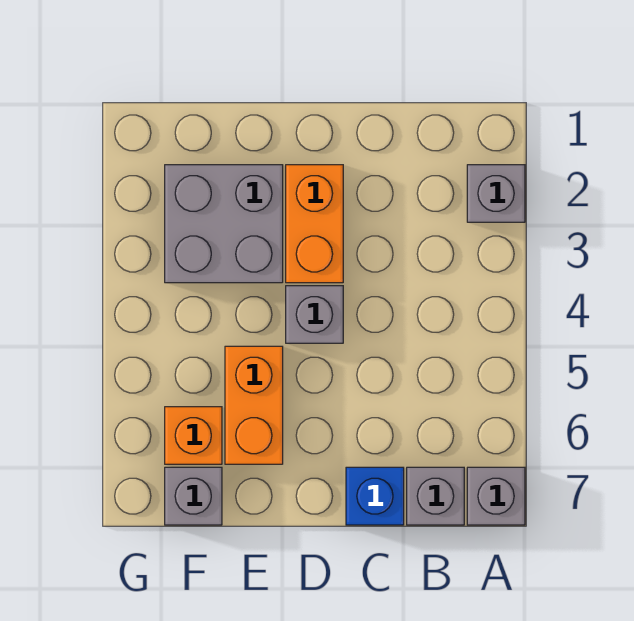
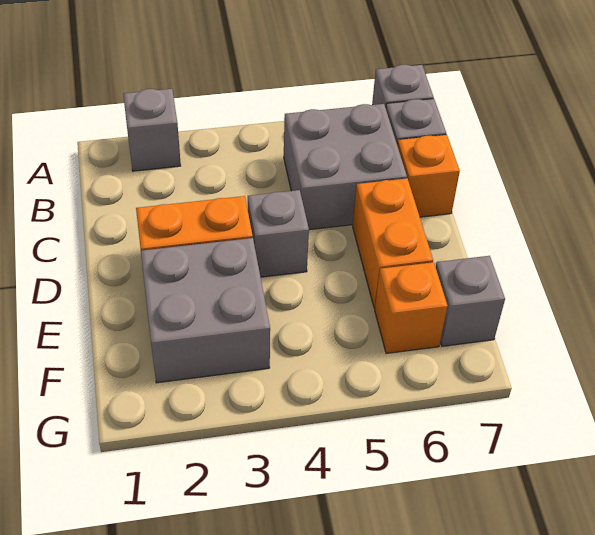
none -> grey 2x2 brick [284,104,407,230]
blue 1x1 brick [346,467,404,525] -> orange 1x1 brick [397,135,460,217]
orange 1x2 brick [225,346,283,464] -> orange 1x2 brick turned to [353,178,433,308]

